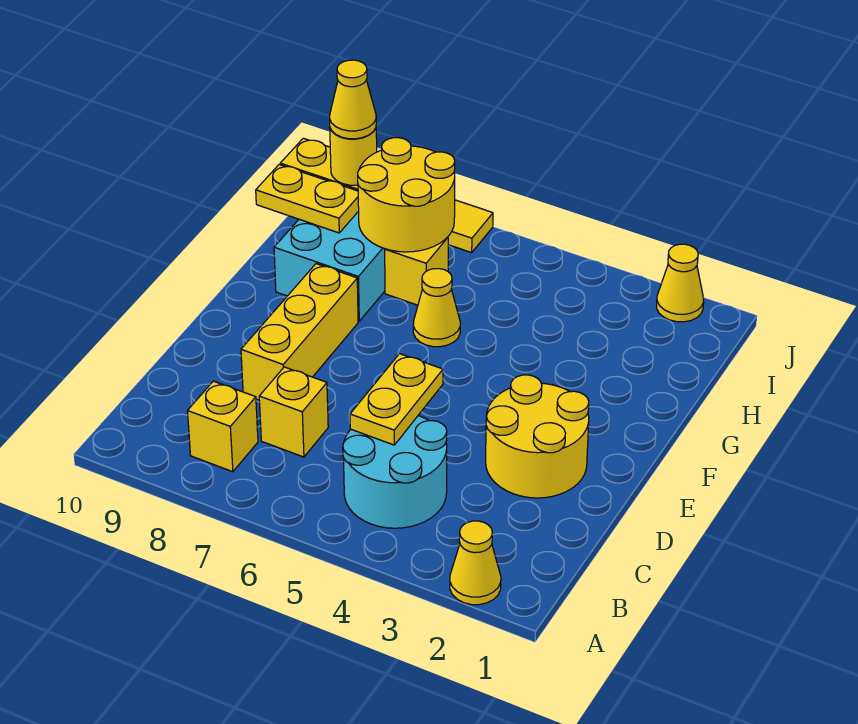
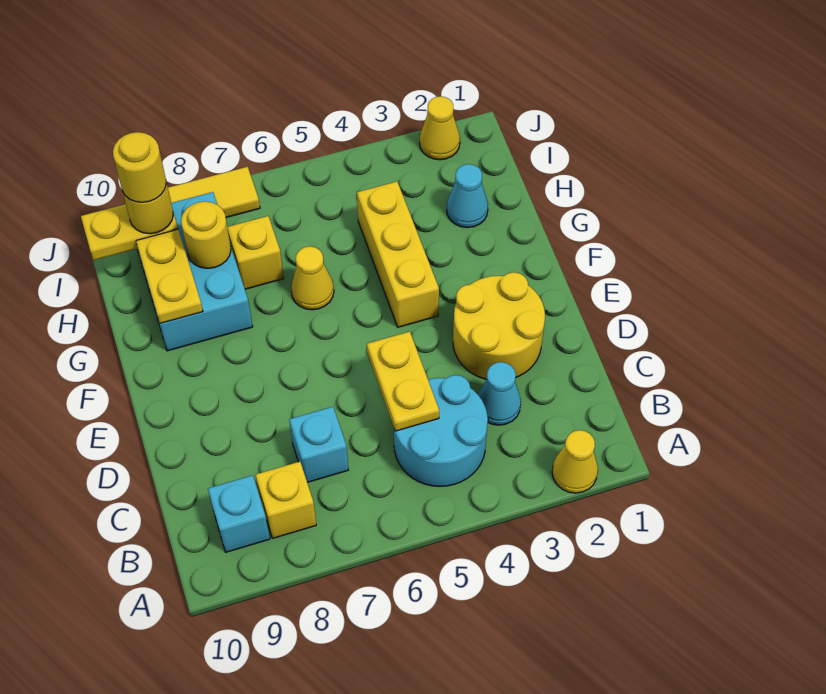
none -> cyan 1x1 brick [208,475,270,552]
none -> cyan 1x1 cone [478,362,521,425]
yellow 1x1 brick [259,367,328,457] -> cyan 1x1 brick [289,407,348,482]
yellow 1x3 brick [241,264,358,400] -> yellow 1x3 brick moved to [357,182,439,327]
none -> cyan 1x1 cone [447,164,488,228]
yellow 2x2 round brick [358,138,455,252] -> yellow 1x1 round brick [181,201,231,268]
yellow 1x2 plate [256,165,359,233] -> yellow 1x2 plate turned to [136,229,203,323]
yellow 1x1 cone [330,60,376,139] -> yellow 1x1 round brick [113,132,166,203]

